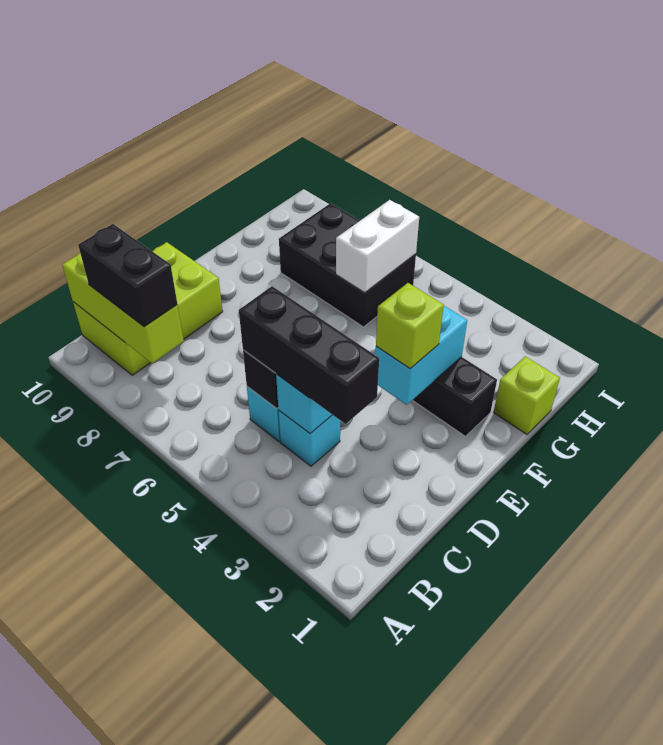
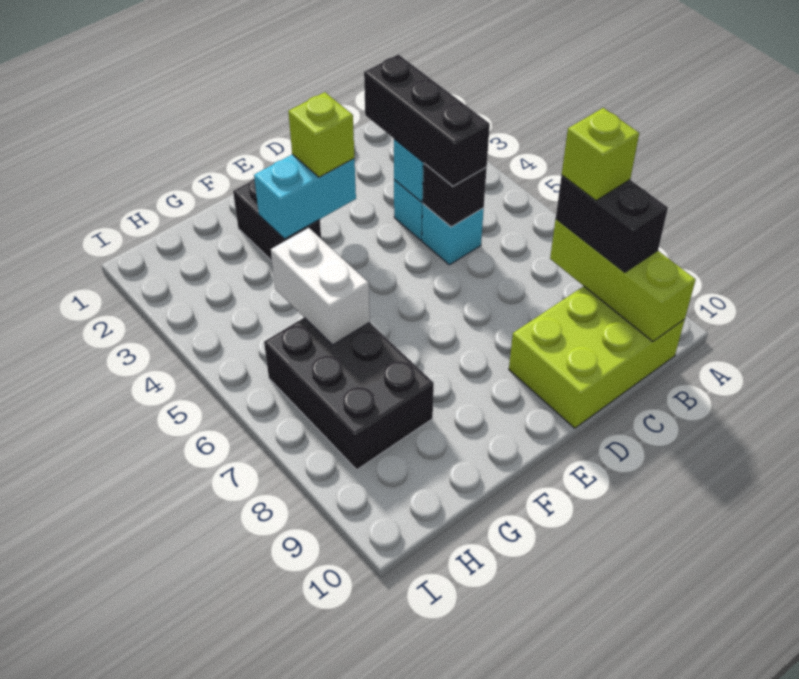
lime 1x1 brick [494,356,560,434] -> lime 1x1 brick moved to [562,108,639,201]
white 1x2 brick [336,200,419,292] -> white 1x2 brick turned to [271,228,370,345]

